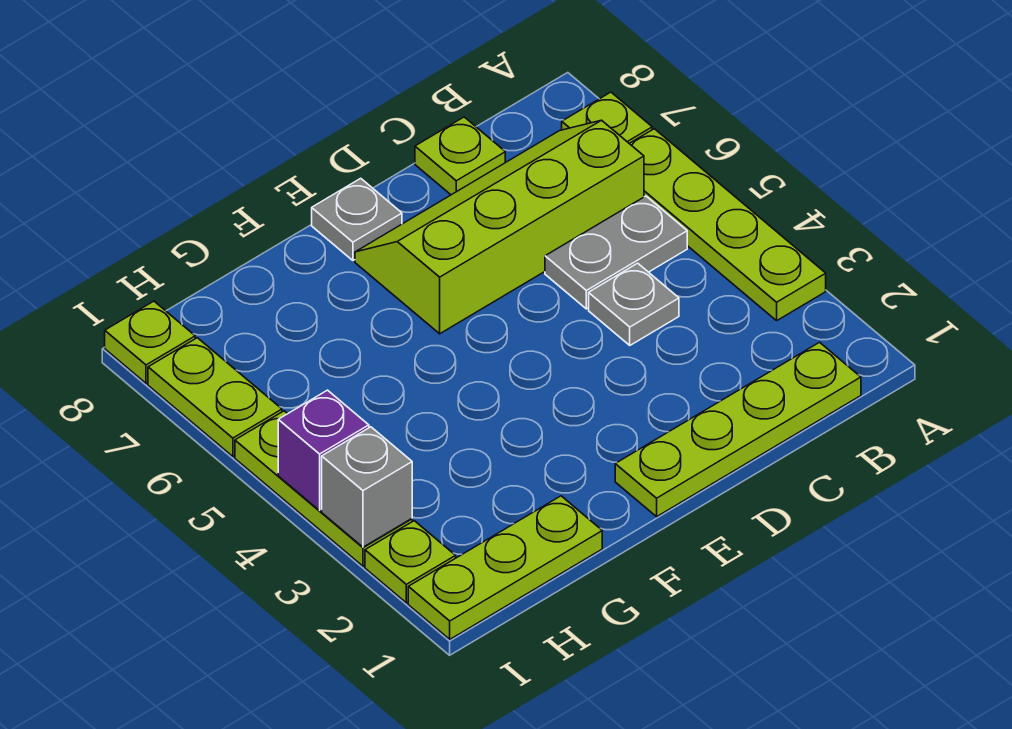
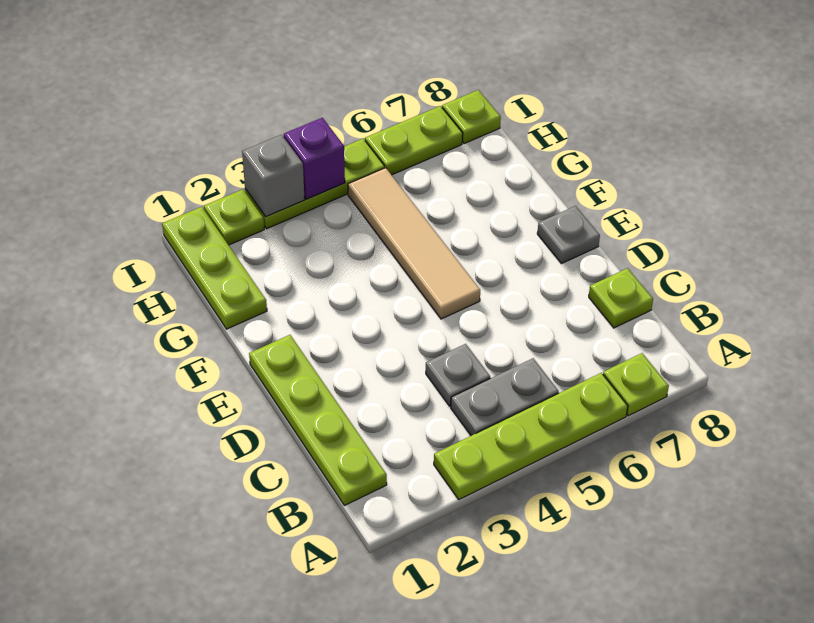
grey 1x2 plate [545,196,687,309] -> grey 1x2 plate turned to [451,358,559,436]
lime 2x4 slope [355,120,644,334] -> none
none -> tan 1x4 tile [348,168,480,319]

